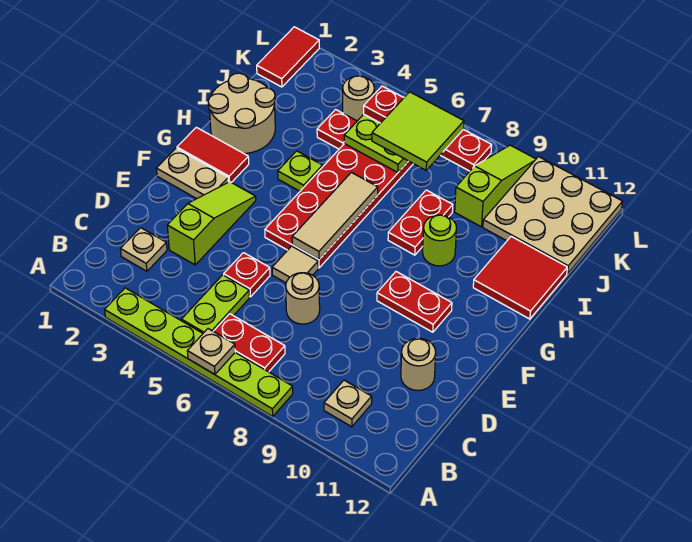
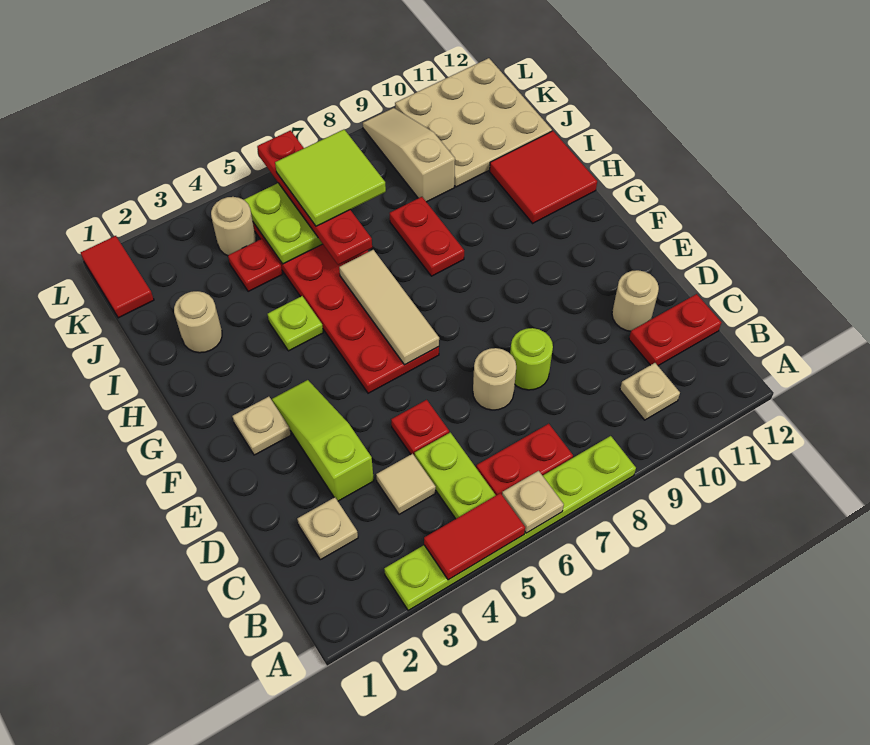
tan 1x1 tile [272,246,318,283] -> tan 1x1 tile moved to [376,454,436,514]
tan 1x2 plate [156,148,228,199] -> tan 1x1 plate [232,397,291,455]
red 1x2 plate [377,272,452,332] -> red 1x2 plate moved to [629,294,721,366]
red 1x2 tile [177,127,249,183] -> red 1x2 tile moved to [424,493,525,580]
tan 2x2 round brick [208,73,275,153] -> tan 1x1 round brick [174,291,222,353]
lime 1x1 round brick [423,215,456,266] -> lime 1x1 round brick moved to [510,328,553,390]
lime 1x3 slope [455,145,536,227] -> tan 1x3 slope [363,108,455,202]
red 1x4 plate [364,86,492,171] -> red 1x4 plate turned to [257,130,372,265]

